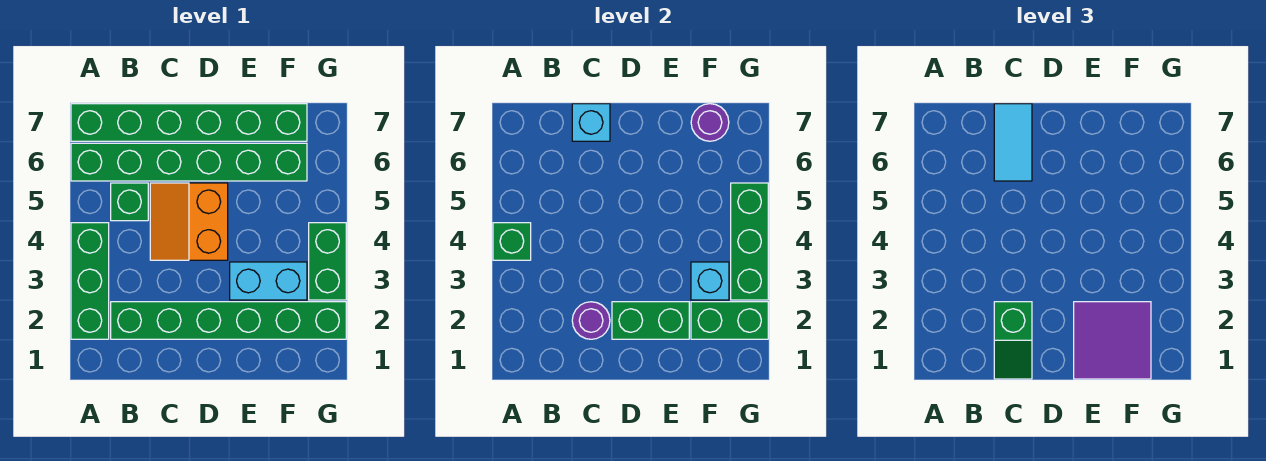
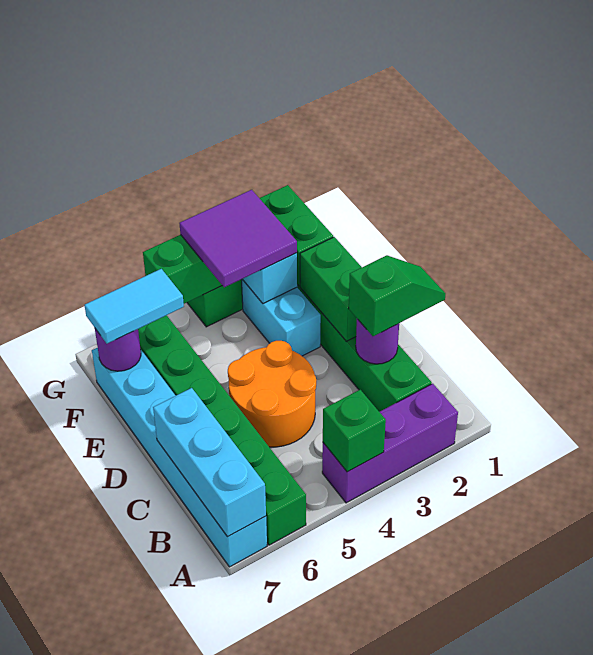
green 1x3 brick [71,223,109,339] -> purple 1x3 brick [322,384,458,503]
green 1x6 brick [71,104,307,141] -> cyan 1x6 brick [92,348,267,567]
green 1x1 brick [111,183,148,221] -> none
orange 2x2 slope [150,183,228,260] -> orange 2x2 round brick [228,341,316,447]
cyan 1x2 tile [994,104,1032,181] -> cyan 1x2 tile moved to [85,269,184,344]
cyan 1x1 brick [572,104,610,141] -> cyan 1x3 brick [153,388,266,537]
purple 2x2 tile [1074,302,1151,379] -> purple 2x2 tile moved to [179,190,297,287]

